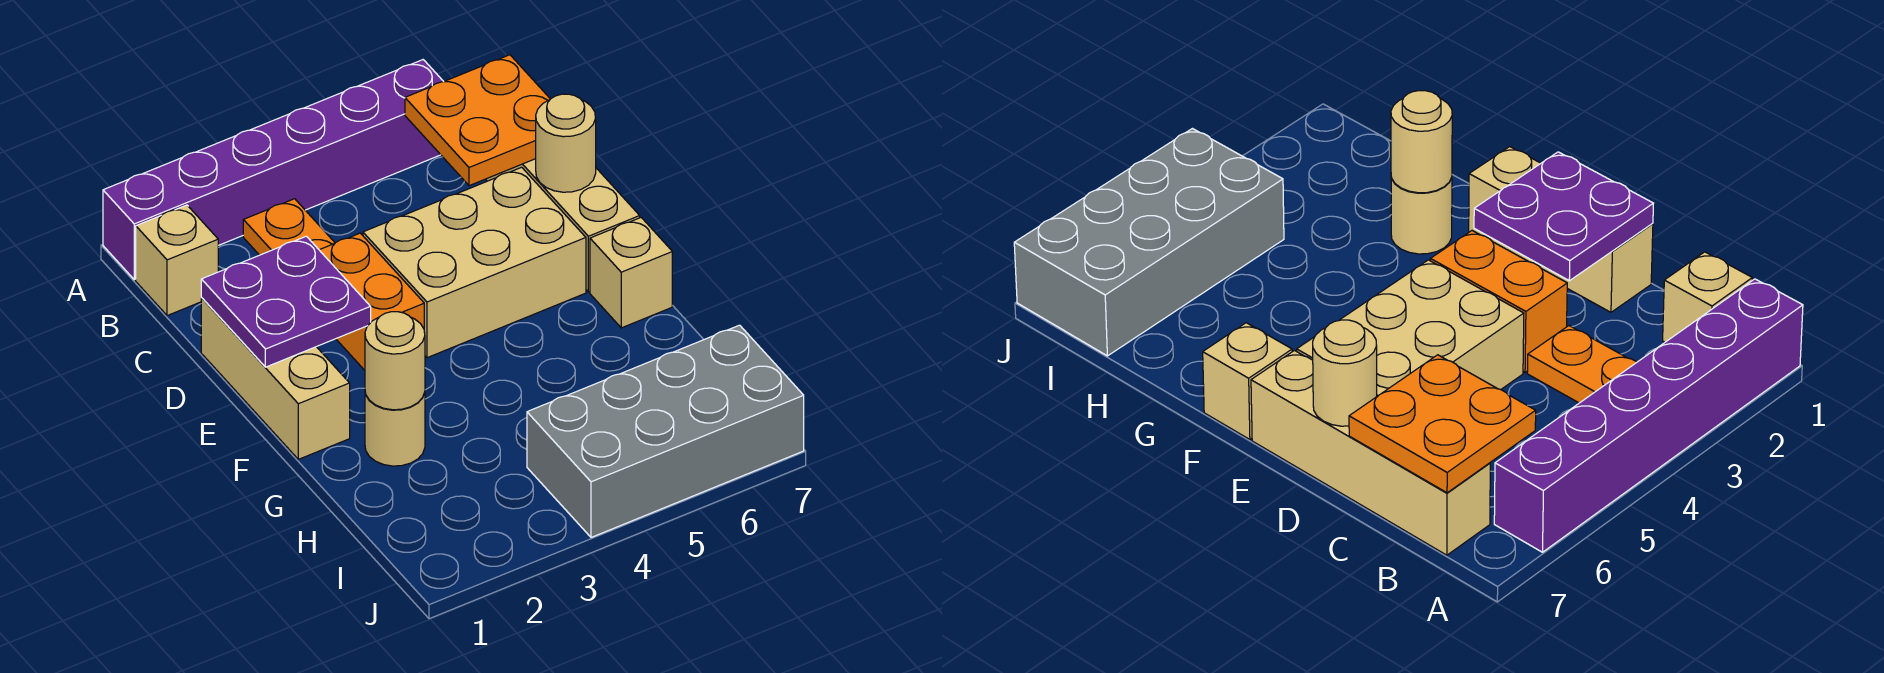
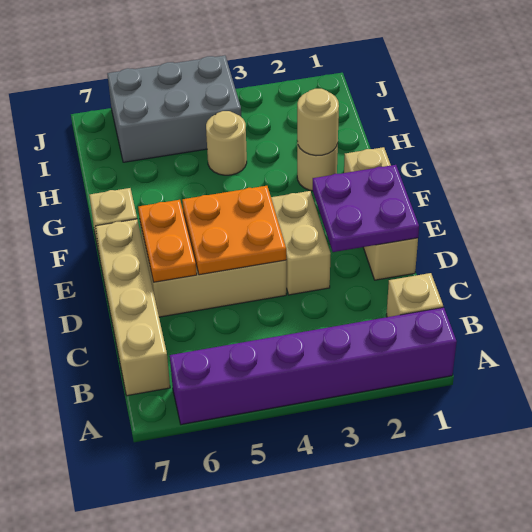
orange 1x2 plate [243,199,335,255] -> orange 1x2 plate moved to [138,200,197,282]
orange 2x2 plate [405,55,550,186] -> orange 2x2 plate moved to [182,186,286,275]
orange 1x2 brick [320,233,424,370] -> tan 1x2 brick [271,191,331,295]
tan 1x1 round brick [536,94,596,192] -> tan 1x1 round brick moved to [206,111,247,175]
grey 2x4 brick [527,325,804,537] -> grey 2x3 brick [107,55,241,162]

